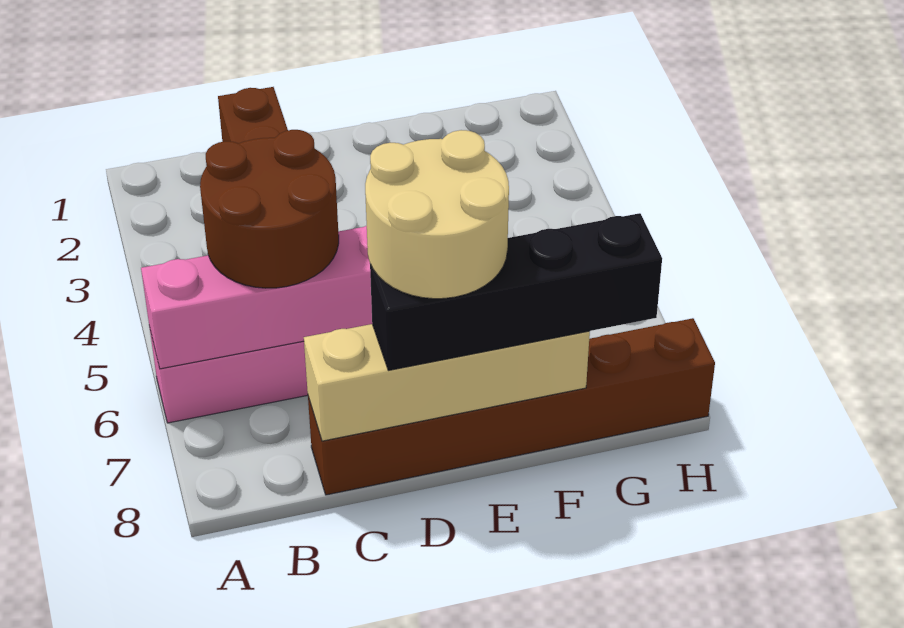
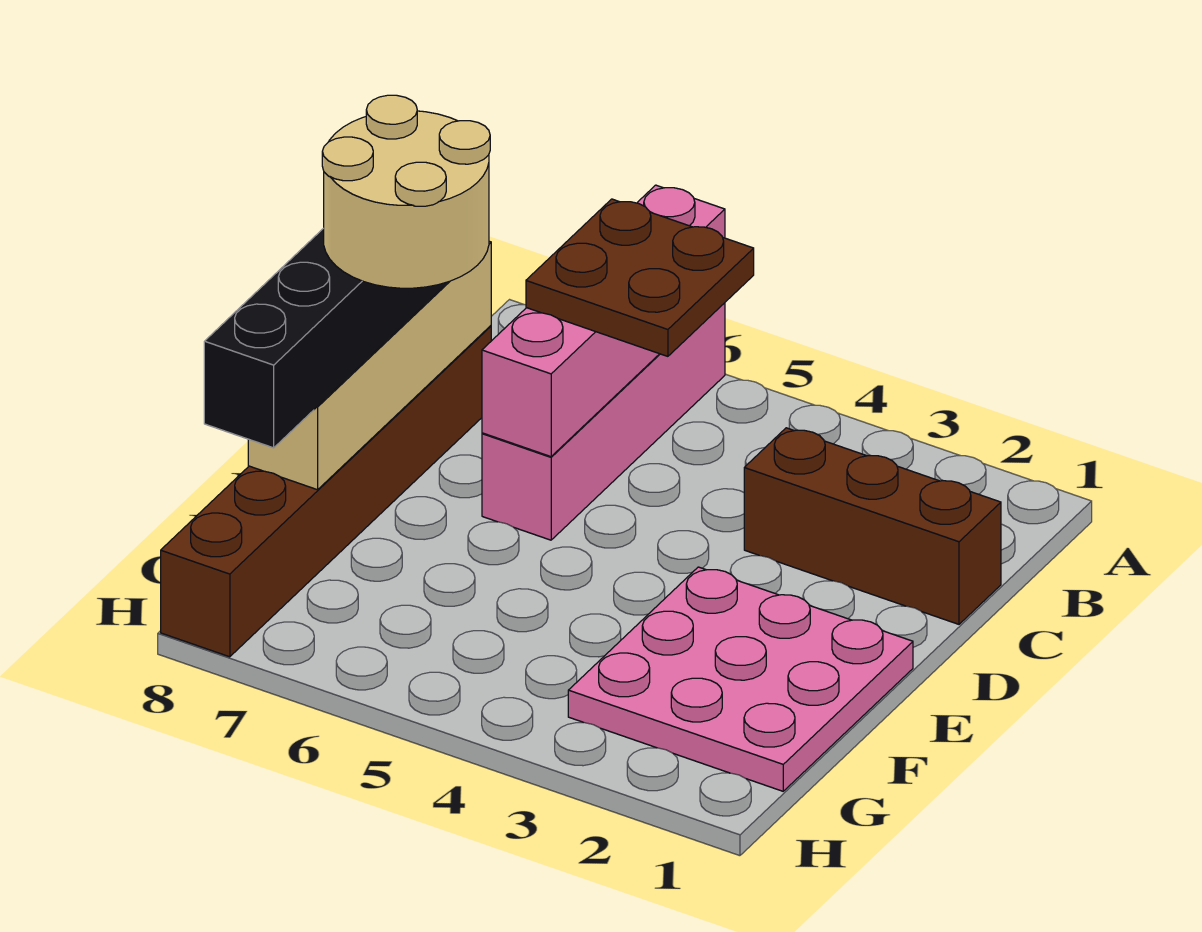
brown 2x2 round brick [200,130,339,288] -> brown 2x2 plate [526,199,754,356]
none -> pink 3x3 plate [568,567,913,791]

